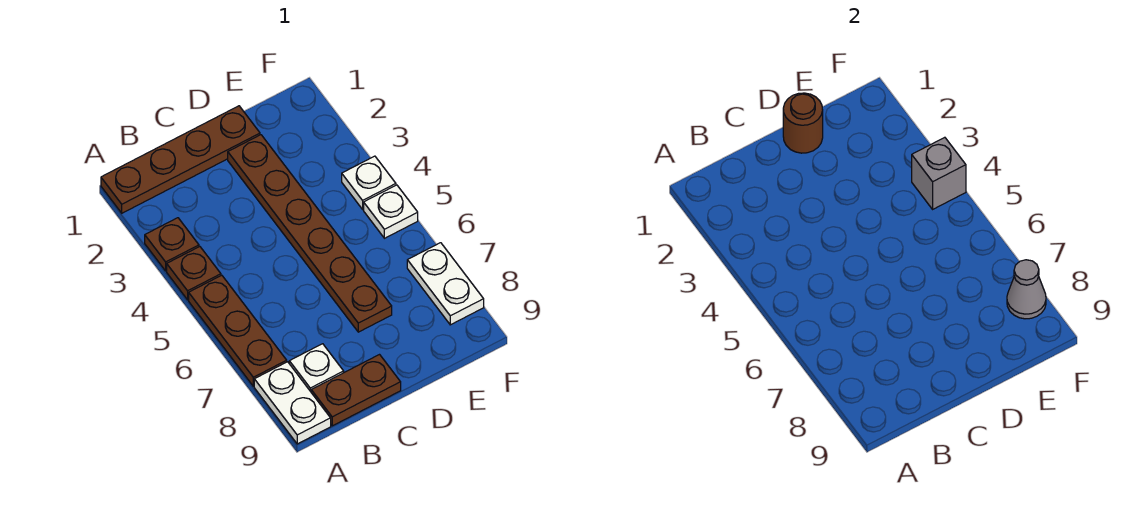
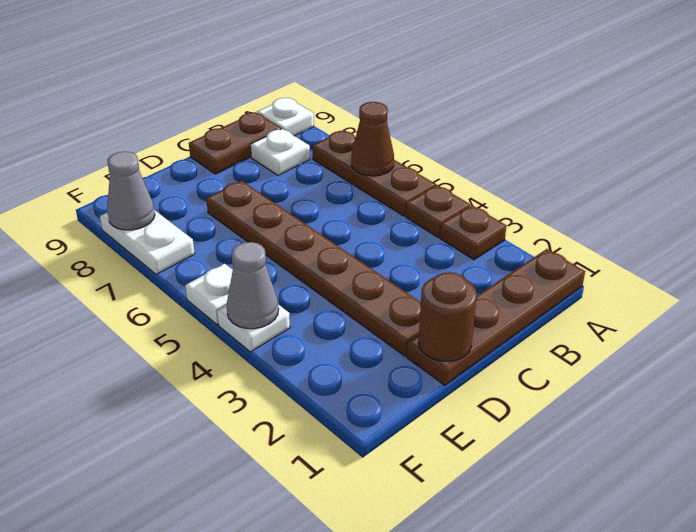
none -> brown 1x1 cone [351,102,394,176]
white 1x2 plate [254,362,331,444] -> white 1x1 plate [257,98,314,136]
grey 1x1 brick [912,137,966,209] -> grey 1x1 cone [226,242,279,329]

